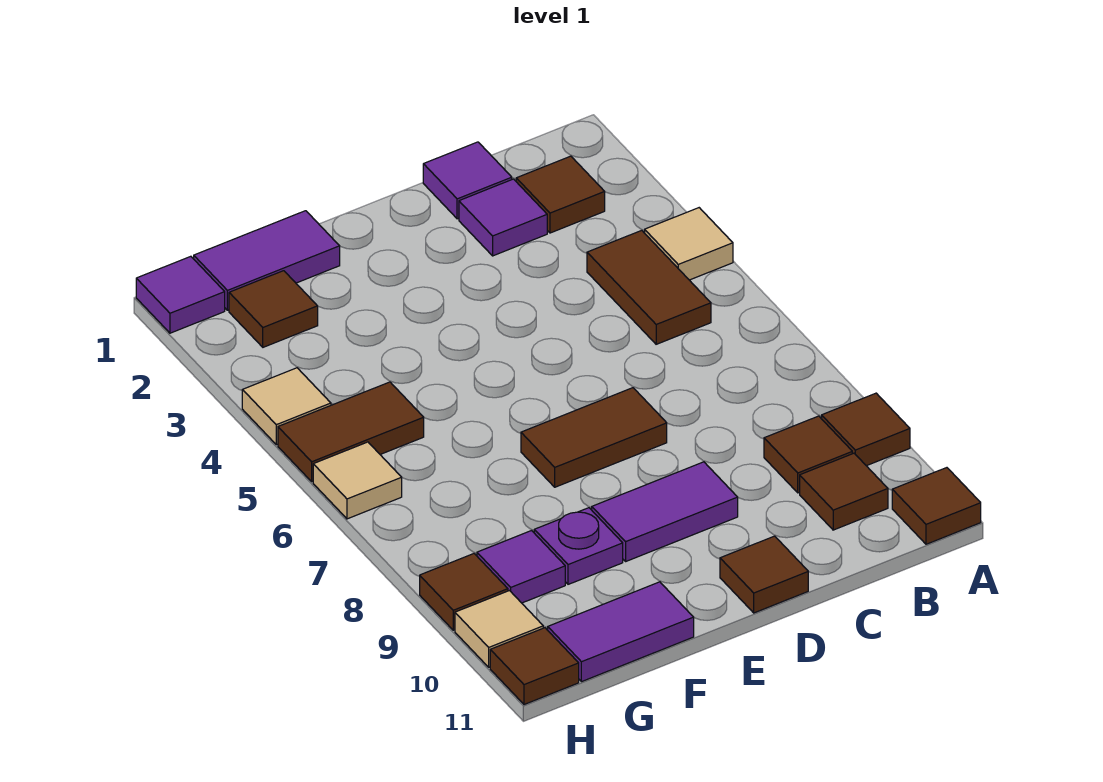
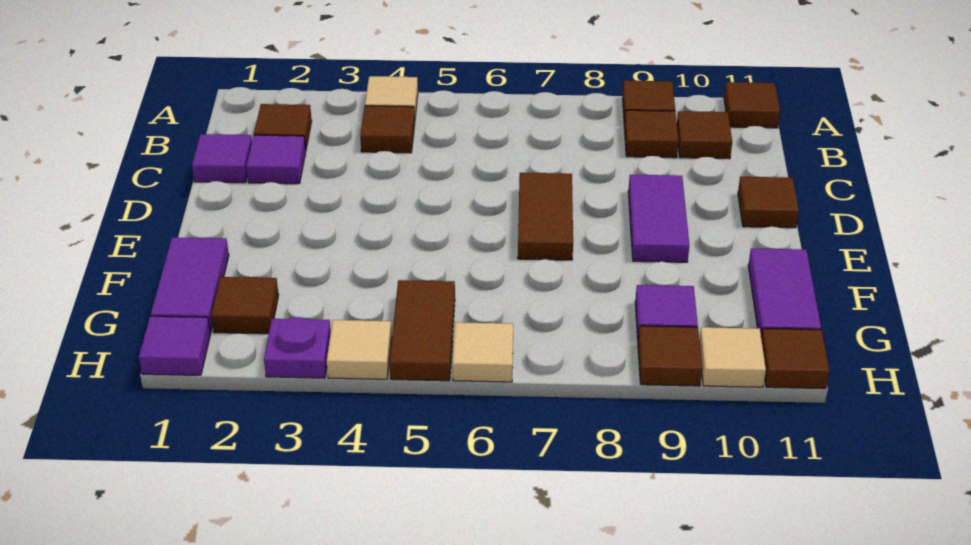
brown 1x2 tile [587,230,711,344] -> brown 1x1 tile [360,106,415,153]
purple 1x1 plate [534,508,623,584] -> purple 1x1 plate moved to [264,317,331,378]

